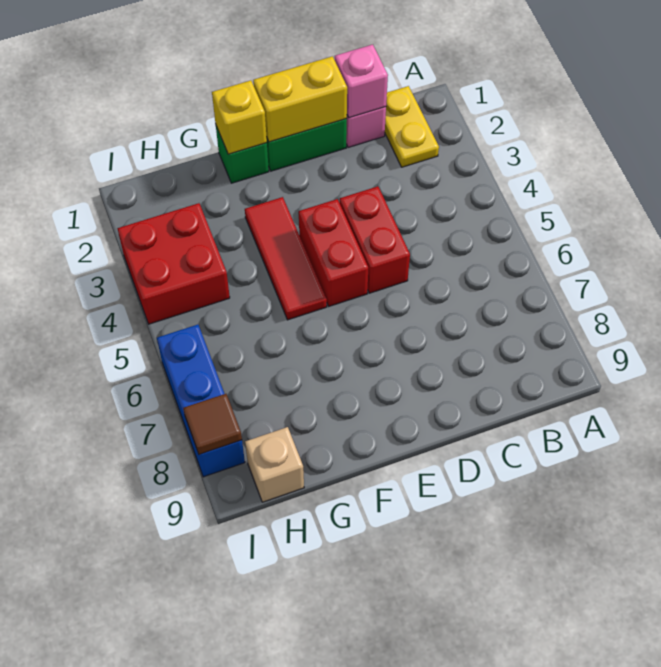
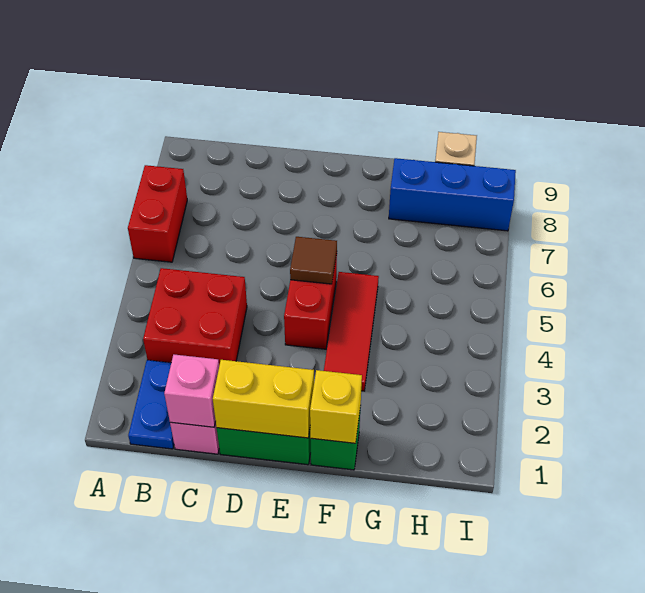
yellow 1x2 plate [385,86,439,167] -> blue 1x2 plate [128,360,174,449]
red 1x2 brick [340,186,410,293] -> red 1x2 brick moved to [128,165,187,262]
red 2x2 brick [117,203,230,324] -> red 2x2 brick moved to [143,268,247,365]
blue 1x3 brick [157,325,245,477] -> blue 1x3 brick turned to [389,158,516,231]
brown 1x1 tile [183,394,242,454] -> brown 1x1 tile moved to [290,237,337,284]

